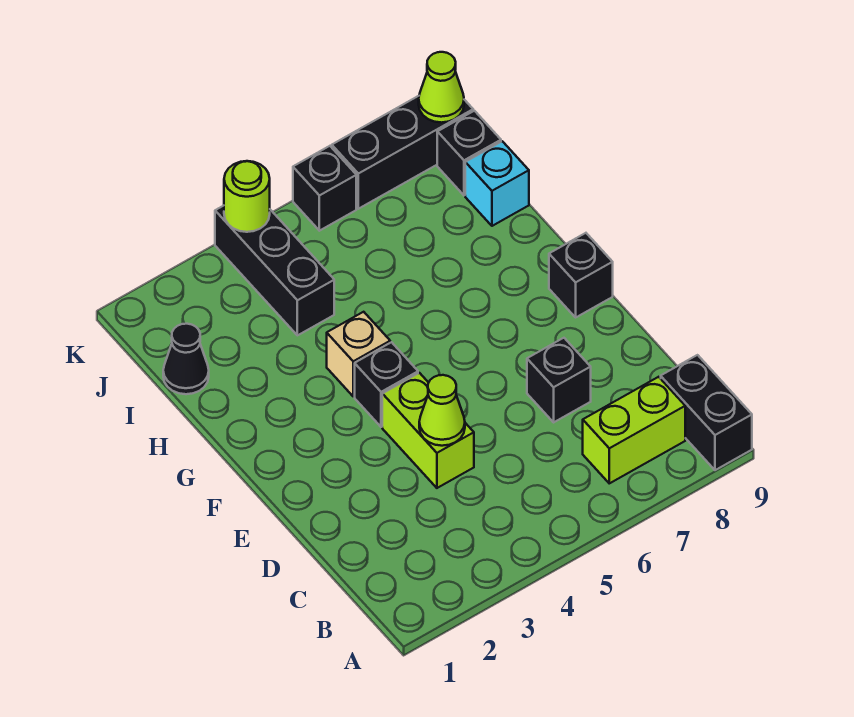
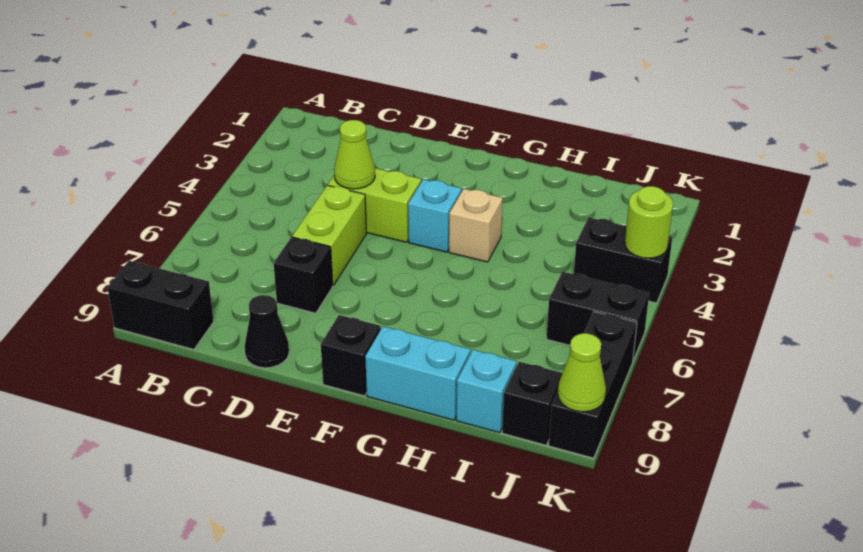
lime 1x2 brick [583,377,685,483] -> lime 1x2 brick moved to [292,185,366,285]
black 1x1 brick [355,342,418,427] -> cyan 1x1 brick [408,179,462,252]
none -> cyan 1x2 brick [365,326,471,420]
black 1x1 cone [163,324,209,394] -> black 1x1 cone moved to [245,295,289,368]
black 1x3 brick [215,206,334,335] -> black 1x2 brick [574,218,672,303]
black 1x1 brick [293,146,356,231] -> black 1x2 brick [546,272,649,360]

